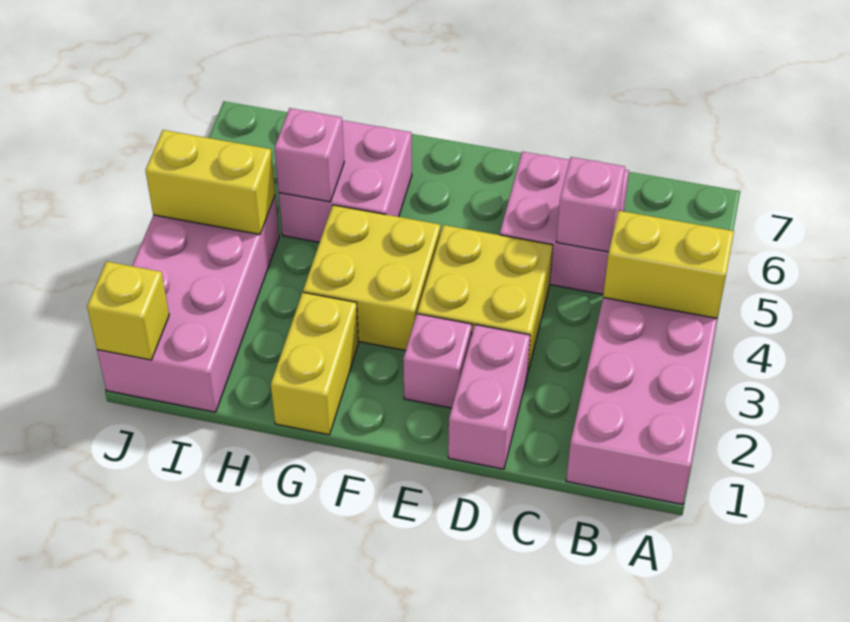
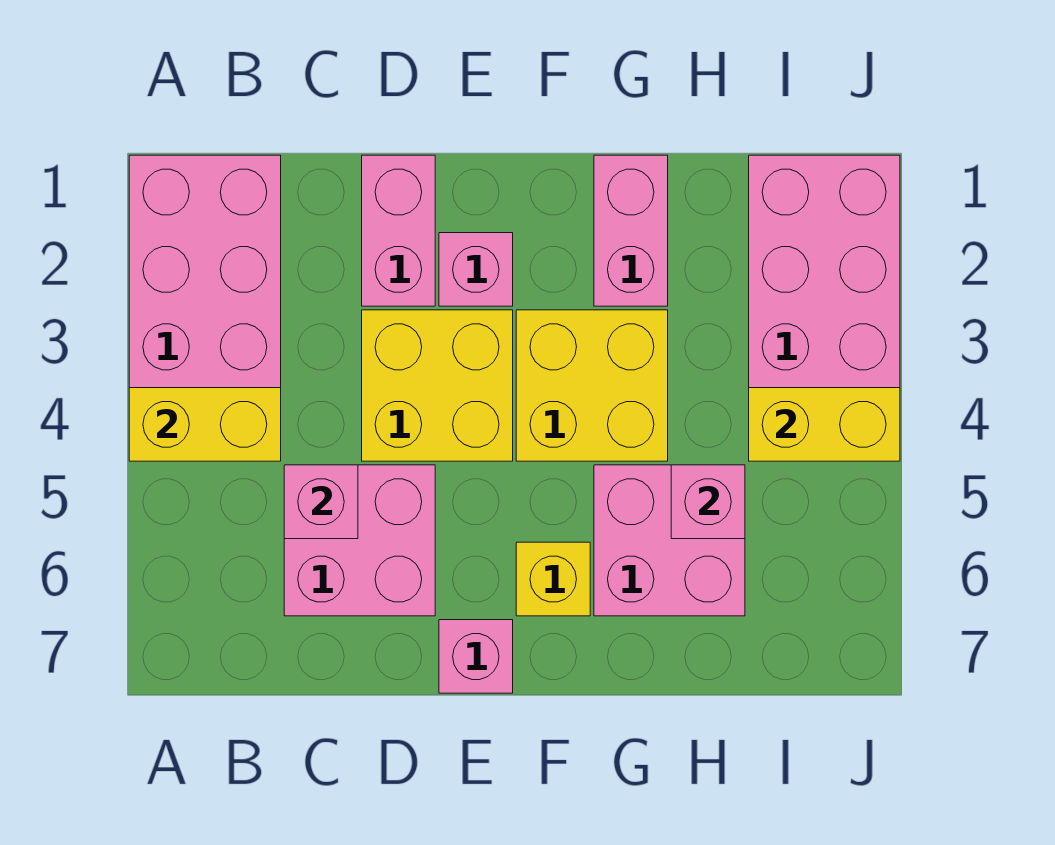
none -> pink 1x1 brick [439,620,513,693]
yellow 1x2 brick [271,292,358,435] -> pink 1x2 brick [594,155,668,306]
yellow 1x1 brick [87,261,169,360] -> yellow 1x1 brick moved to [516,542,590,616]

